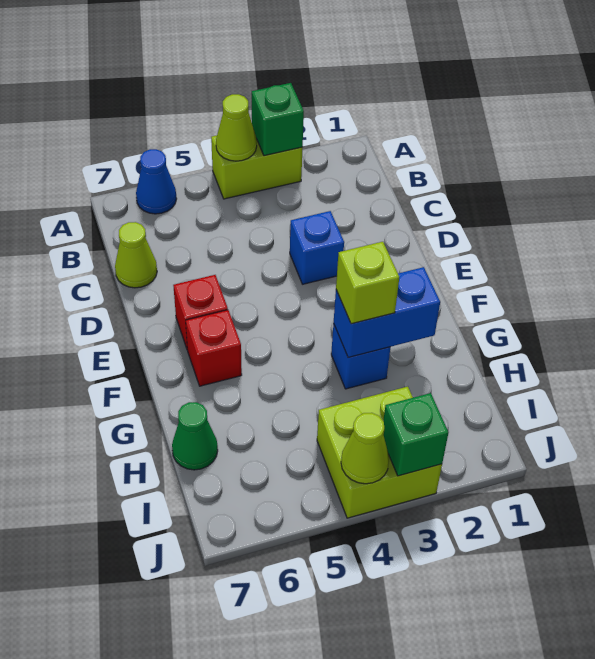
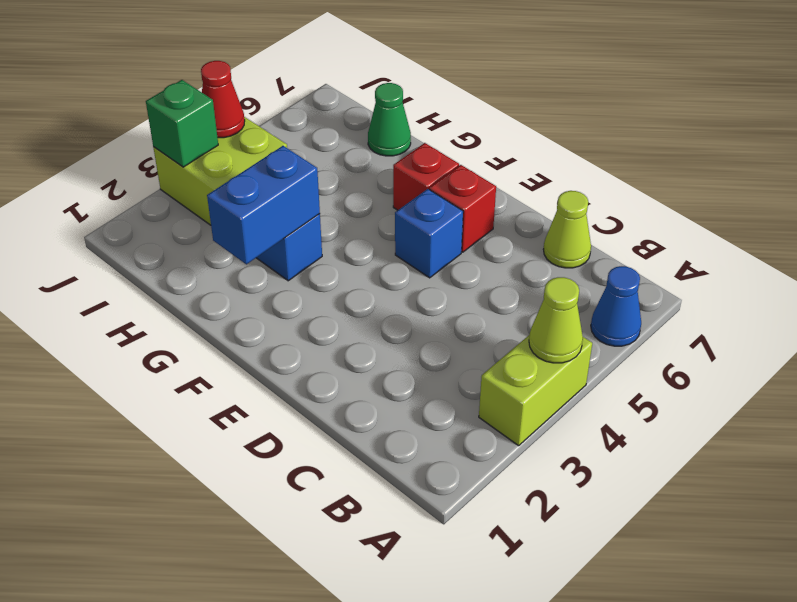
green 1x1 brick [252,83,304,156] -> none
blue 1x1 brick [290,211,344,284] -> blue 1x1 brick moved to [395,189,463,278]
lime 1x1 brick [336,242,399,324] -> none
lime 1x1 cone [341,413,389,484] -> red 1x1 cone [201,61,245,138]

